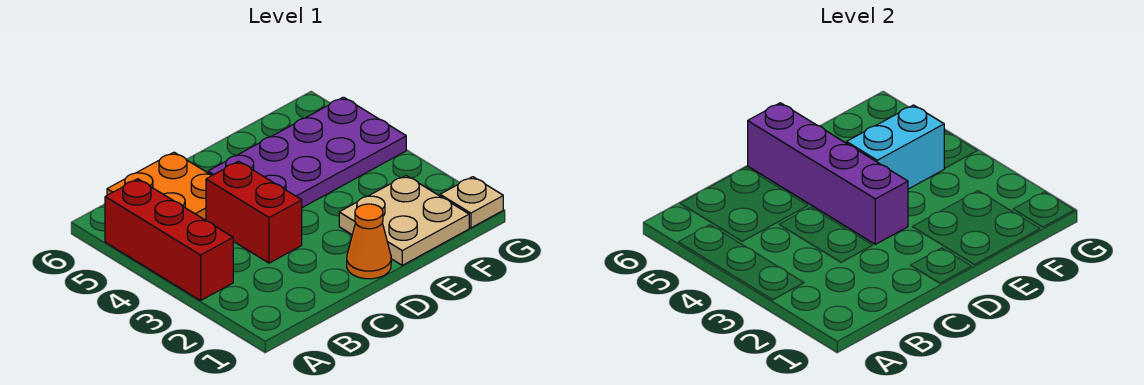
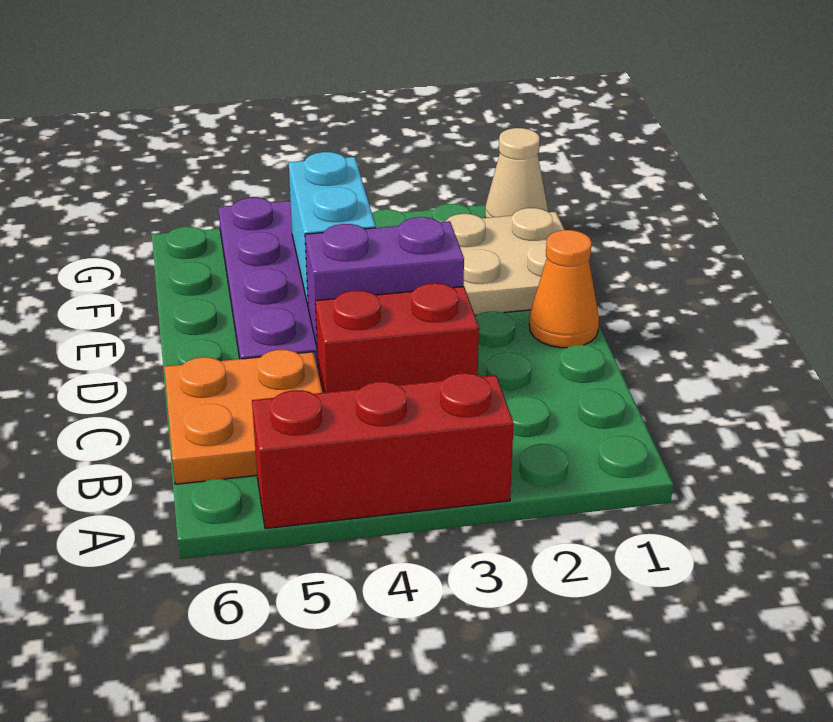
purple 1x4 brick [748,103,908,244] -> purple 1x2 brick [305,217,464,346]
tan 1x1 plate [440,177,503,228] -> tan 1x1 cone [485,128,548,218]

